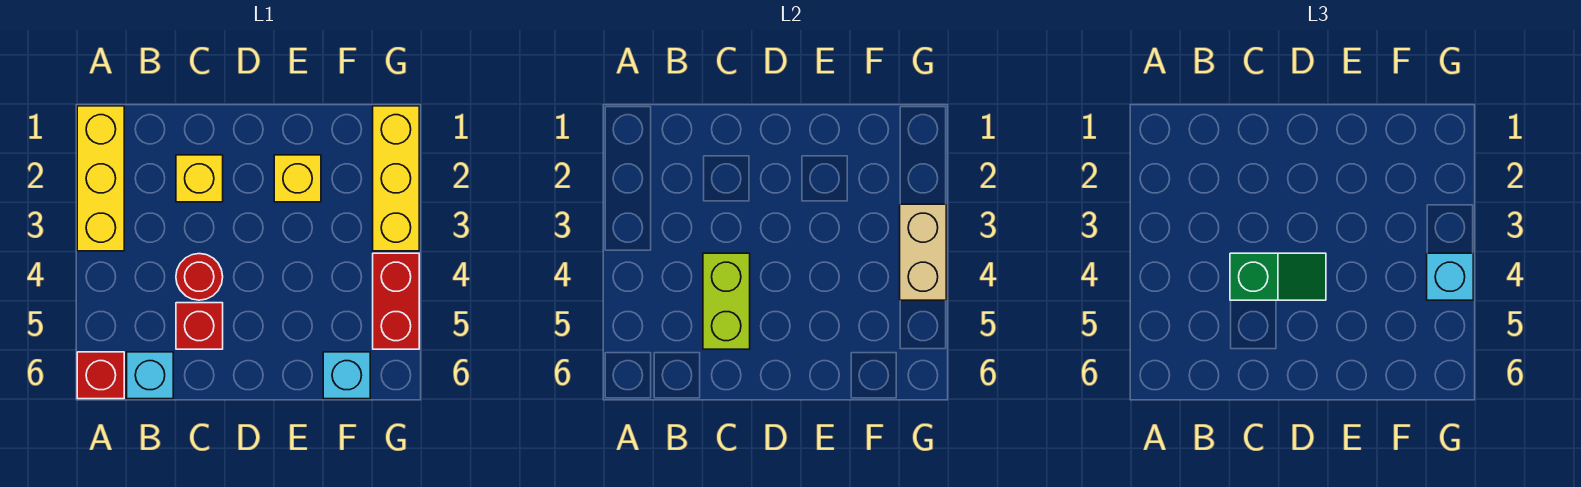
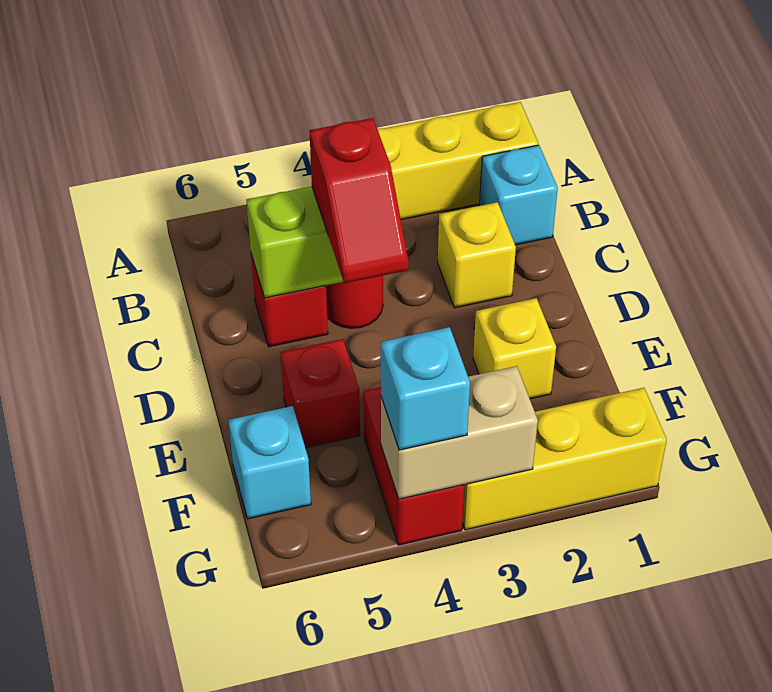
red 1x1 brick [77,352,124,399] -> red 1x1 brick moved to [280,339,360,448]
cyan 1x1 brick [127,352,173,399] -> cyan 1x1 brick moved to [480,145,558,245]
green 1x2 slope [1230,253,1326,300] -> red 1x2 slope [309,118,408,283]
red 1x2 brick [373,253,419,349] -> red 1x2 brick turned to [363,387,464,545]

